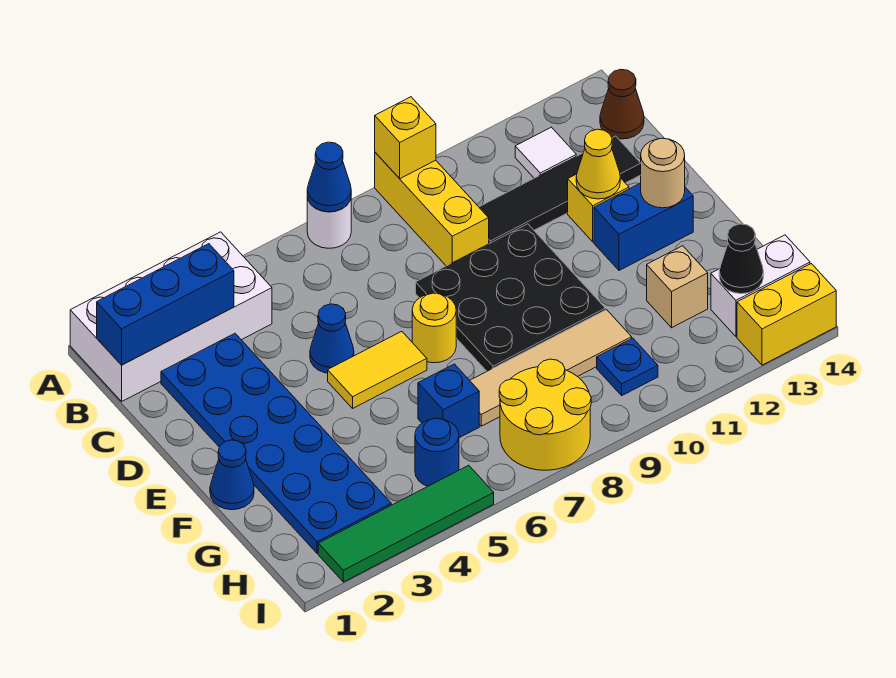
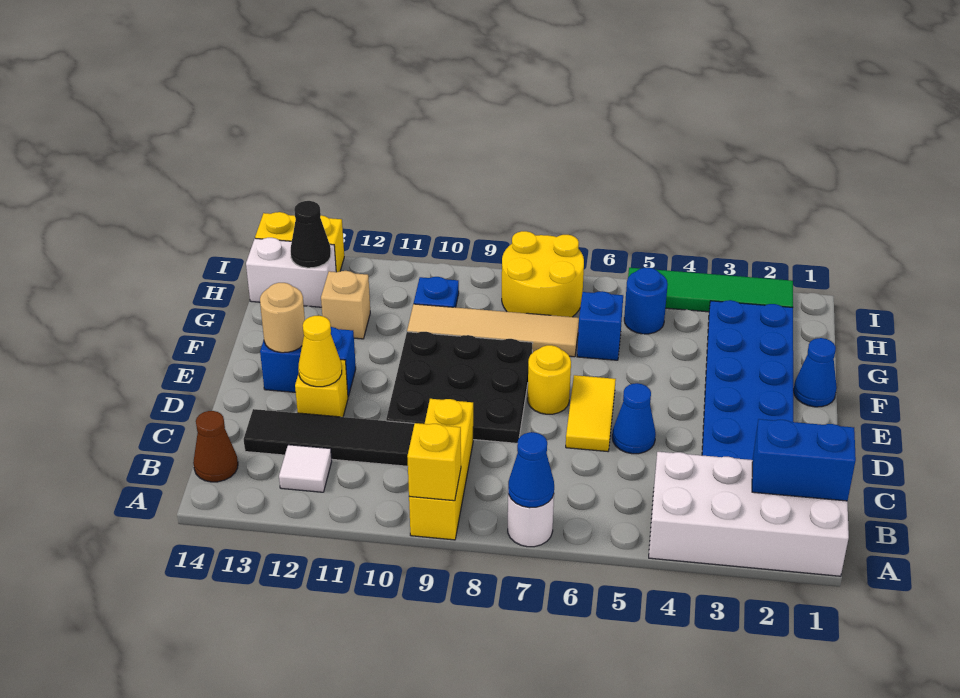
blue 1x3 brick [97,244,234,365] -> blue 1x2 brick [752,419,856,501]
yellow 1x2 tile [328,331,427,408] -> yellow 1x2 tile turned to [566,375,616,451]

